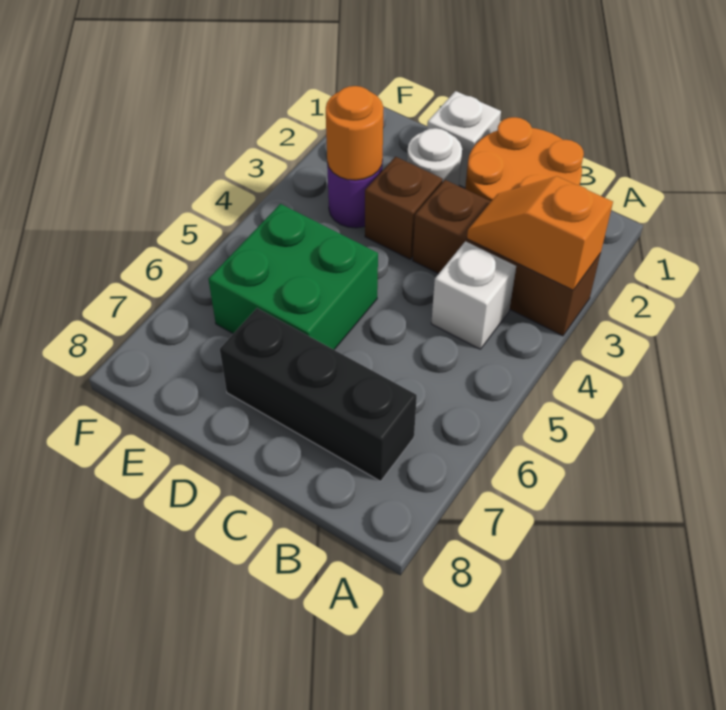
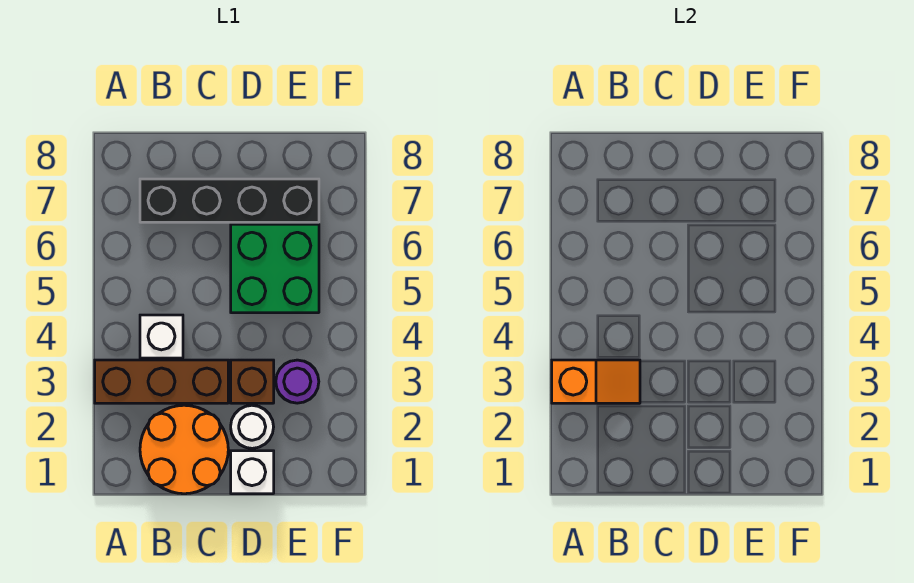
black 1x3 brick [220,308,417,481] -> black 1x4 brick [140,179,319,222]
orange 1x1 round brick [326,86,384,180] -> none

